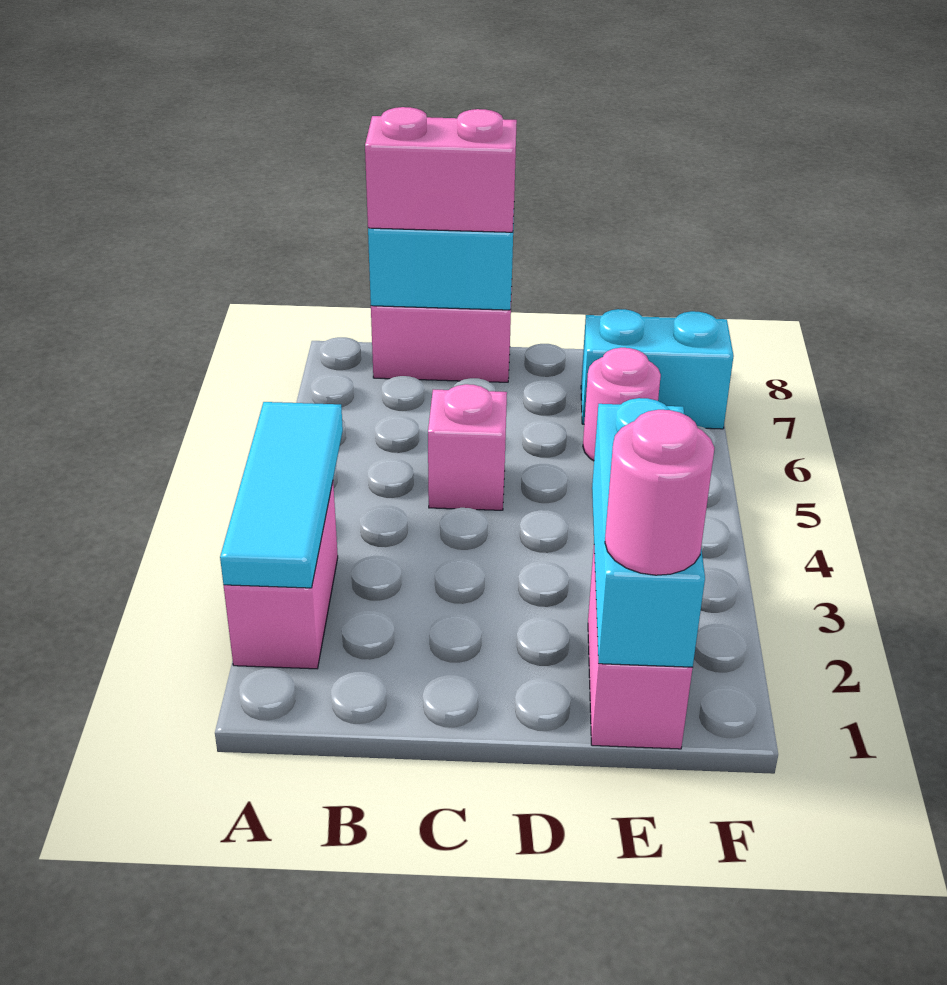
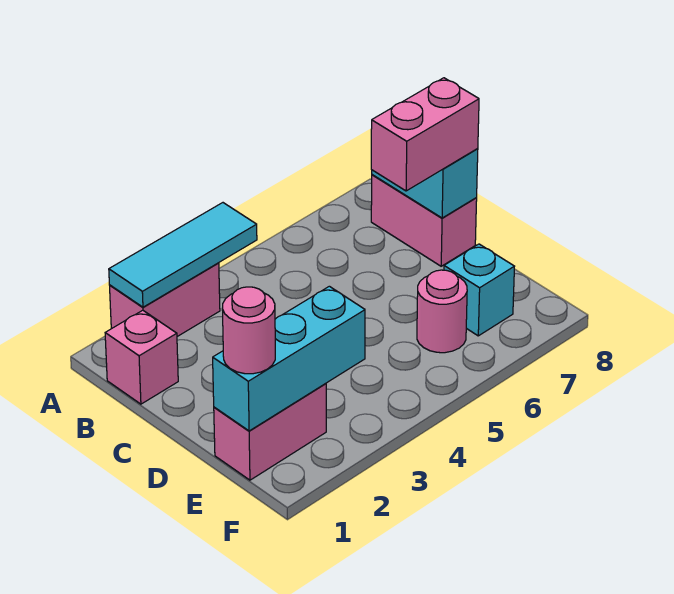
pink 1x2 brick [365,107,517,232] -> pink 1x2 brick turned to [371,78,479,191]
pink 1x1 brick [428,384,507,510] -> pink 1x1 brick moved to [105,310,178,404]
cyan 1x2 brick [581,309,734,429] -> cyan 1x1 brick [444,244,515,336]

